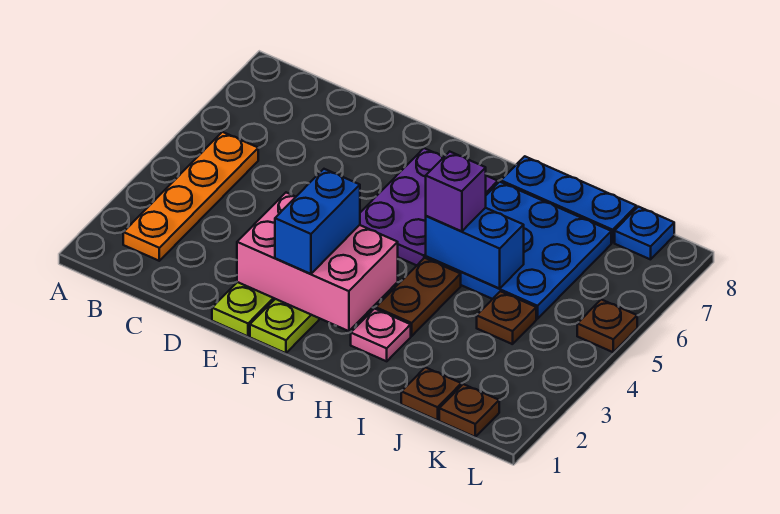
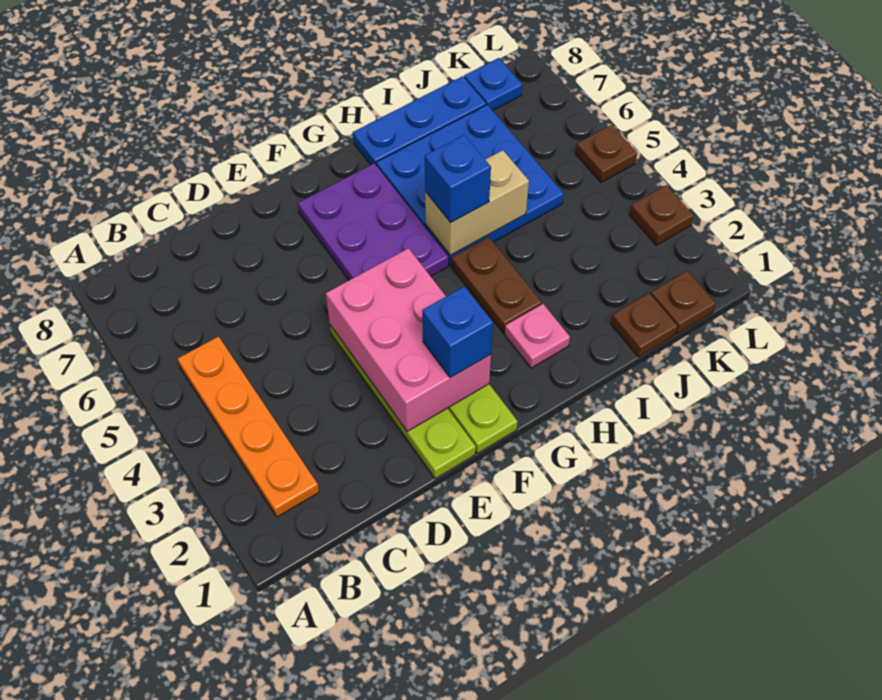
pink 2x3 brick [237,193,398,331] -> pink 2x3 brick turned to [326,248,491,431]
blue 1x2 brick [275,169,360,274] -> blue 1x1 brick [422,286,493,378]
blue 1x2 brick [426,208,524,289] -> tan 1x2 brick [425,150,529,255]
purple 1x1 brick [426,151,486,232] -> blue 1x1 brick [425,135,491,222]
brown 1x1 plate [477,291,536,344] -> brown 1x1 plate moved to [630,185,694,245]

